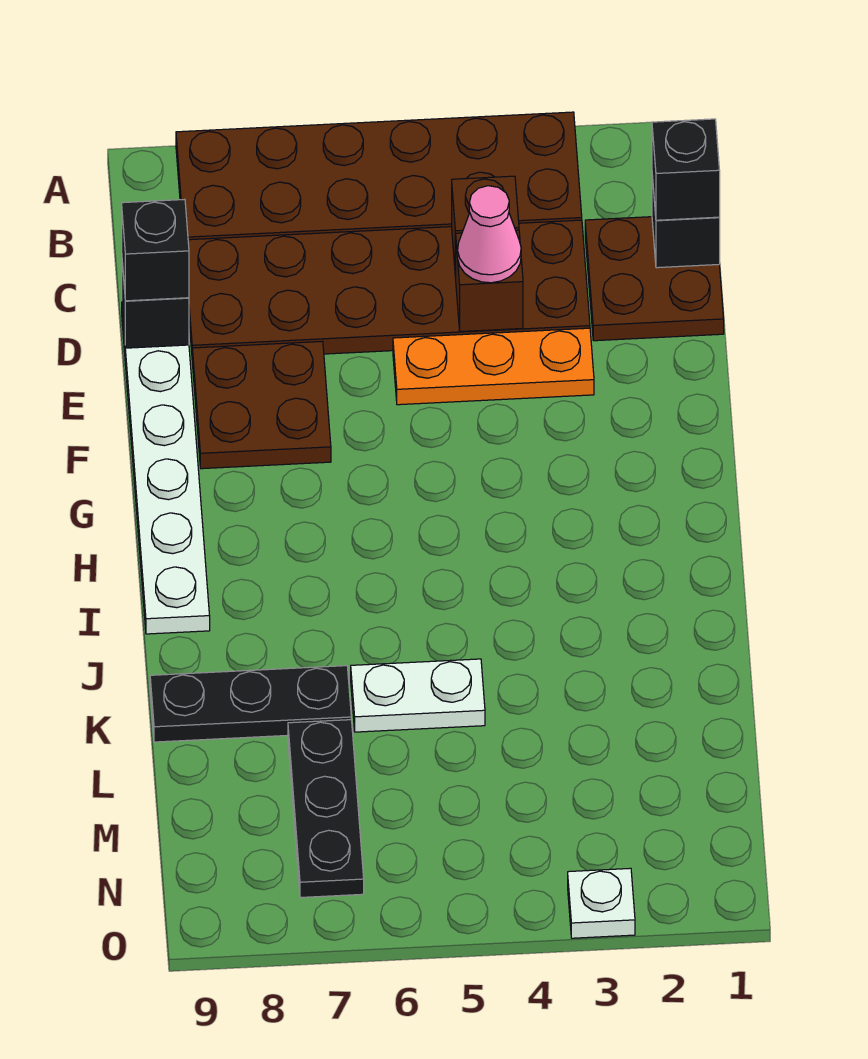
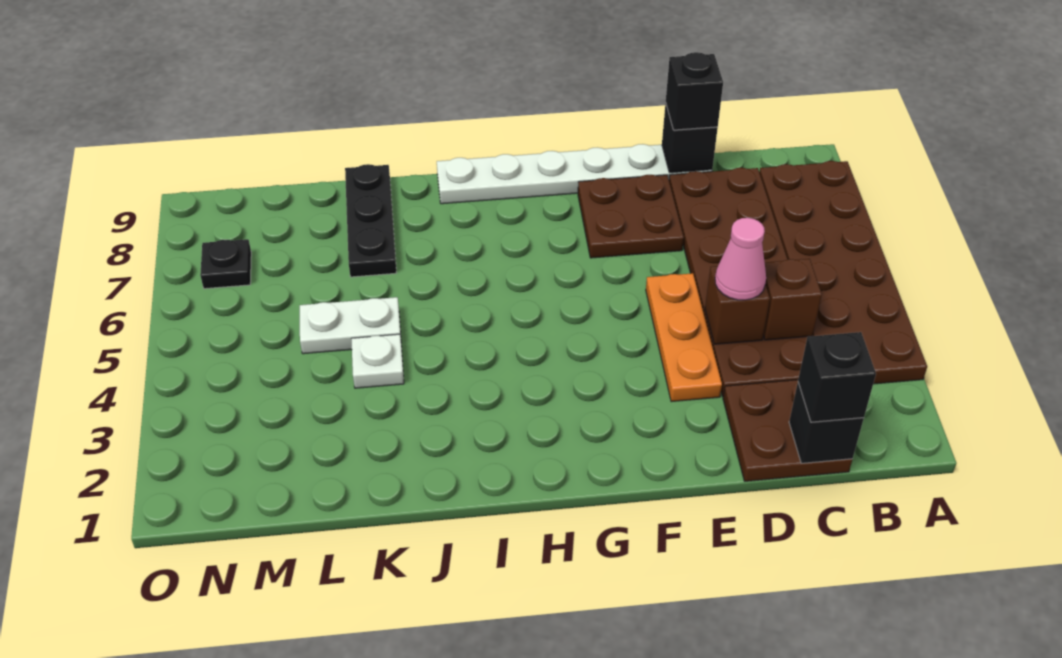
white 1x2 plate [351,659,485,732] -> white 1x2 plate turned to [300,297,401,354]
black 1x3 plate [288,720,364,898] -> black 1x1 plate [200,239,251,289]
white 1x1 plate [568,868,635,938] -> white 1x1 plate moved to [351,334,404,388]

